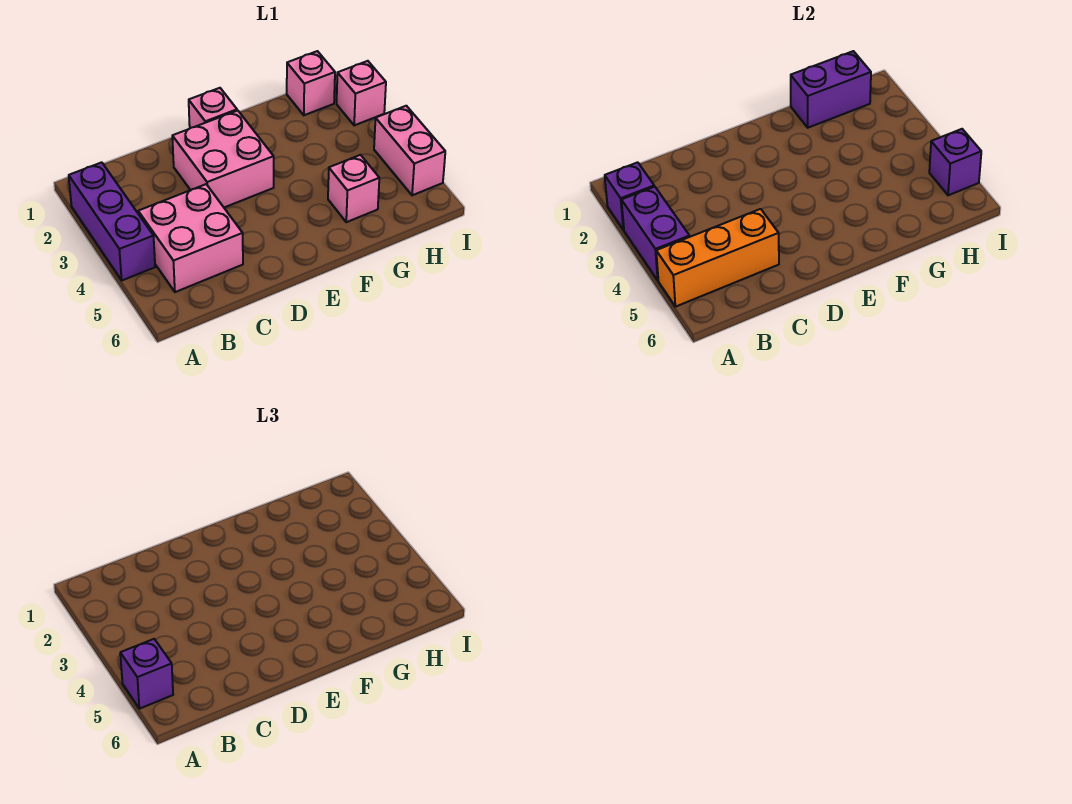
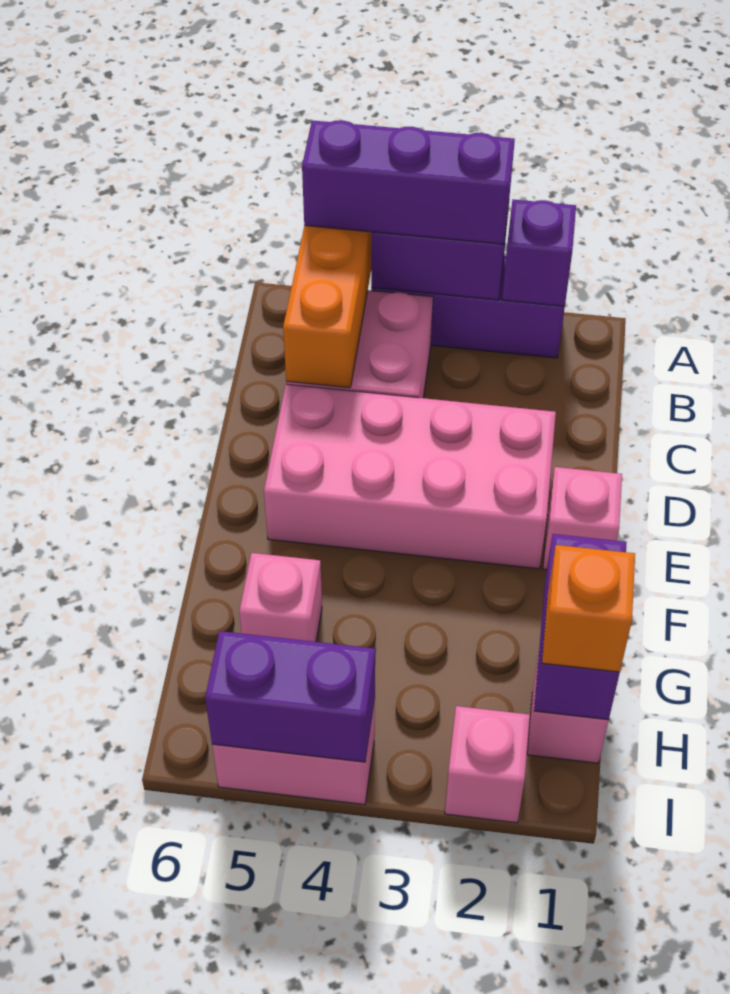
purple 1x1 brick [120,639,173,709] -> purple 1x3 brick [302,120,515,244]
pink 2x2 brick [172,111,274,207] -> pink 2x4 brick [264,384,556,569]
none -> orange 1x1 brick [542,545,635,672]
purple 1x1 brick [929,129,981,195] -> purple 1x2 brick [205,631,375,762]

